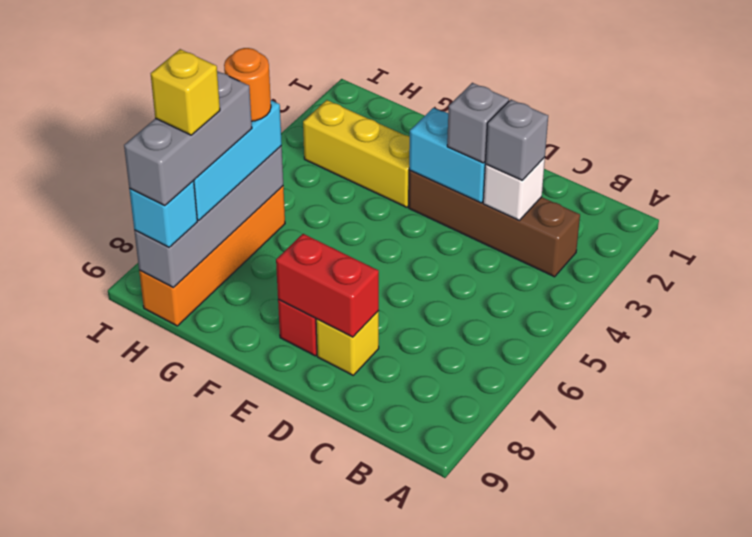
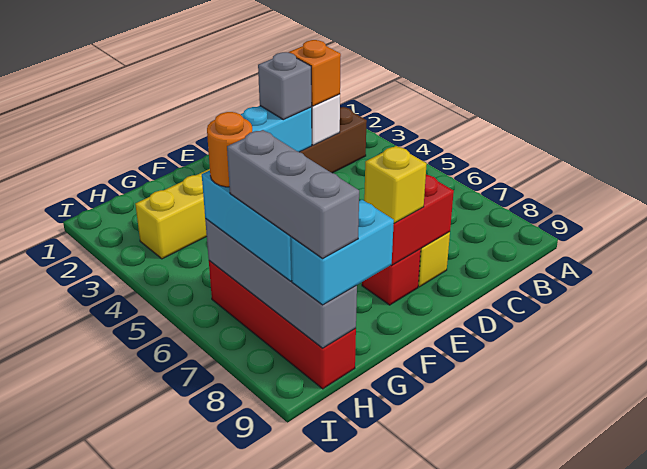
grey 1x1 brick [485,100,548,180] -> orange 1x1 brick [289,40,341,106]
orange 1x4 brick [139,186,285,326] -> red 1x4 brick [209,261,356,389]
yellow 1x1 brick [151,49,220,135] -> yellow 1x1 brick moved to [364,146,427,223]
cyan 1x1 brick [129,180,197,247] -> cyan 1x2 brick [291,200,394,305]

